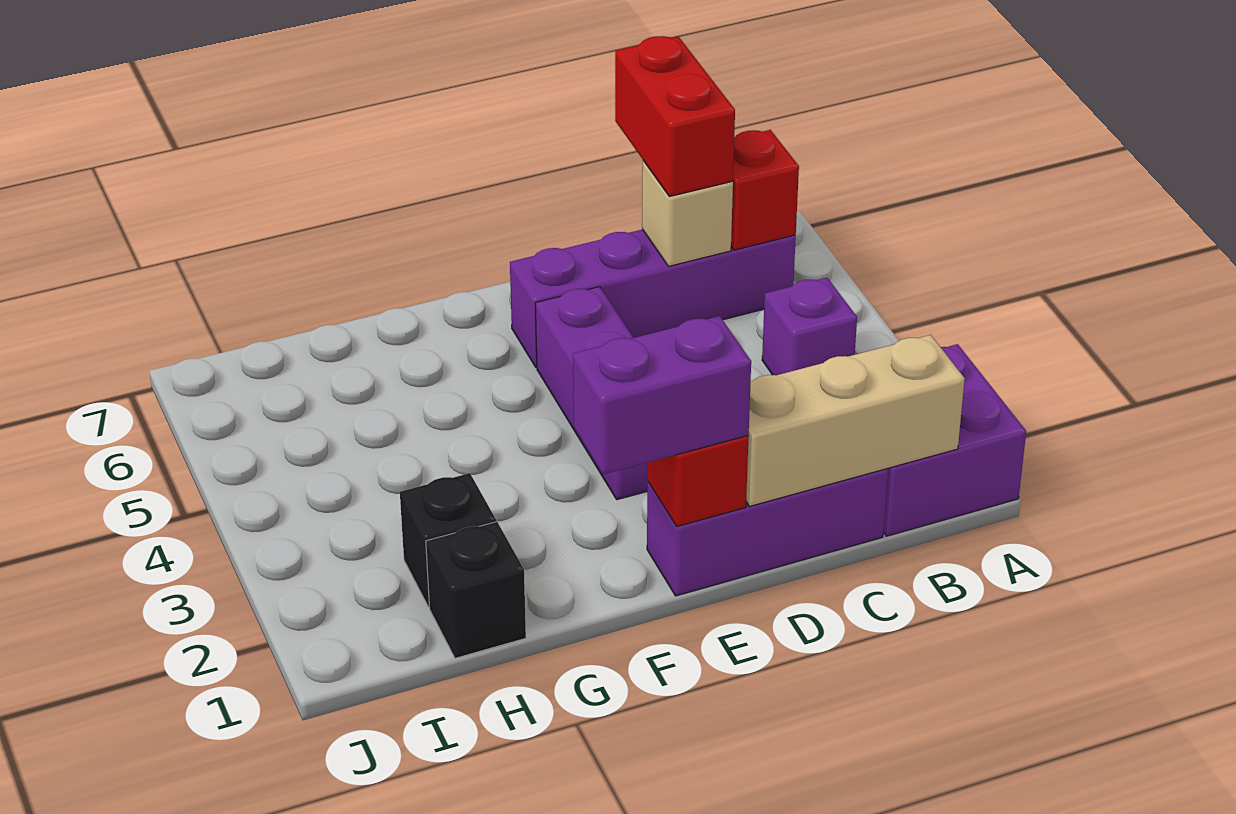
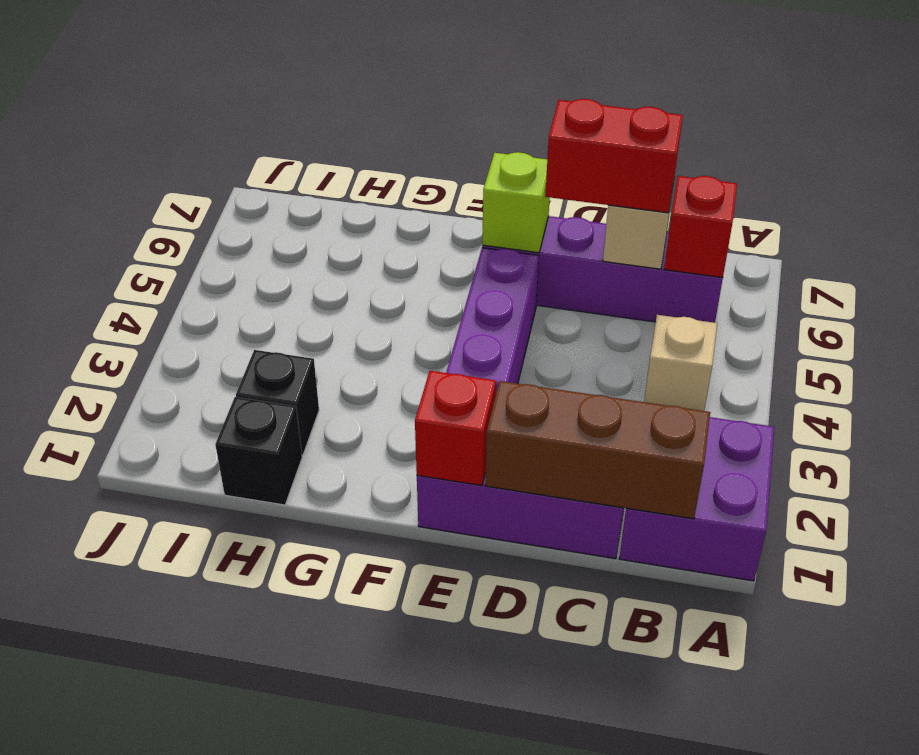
tan 1x3 brick [746,335,965,506] -> brown 1x3 brick [486,381,710,519]
purple 1x1 brick [762,278,857,375] -> tan 1x1 brick [644,315,717,411]
red 1x2 brick [615,36,735,197] -> red 1x2 brick turned to [545,99,683,213]
purple 1x2 brick [573,316,751,474] -> none
none -> lime 1x1 brick [482,152,550,253]

